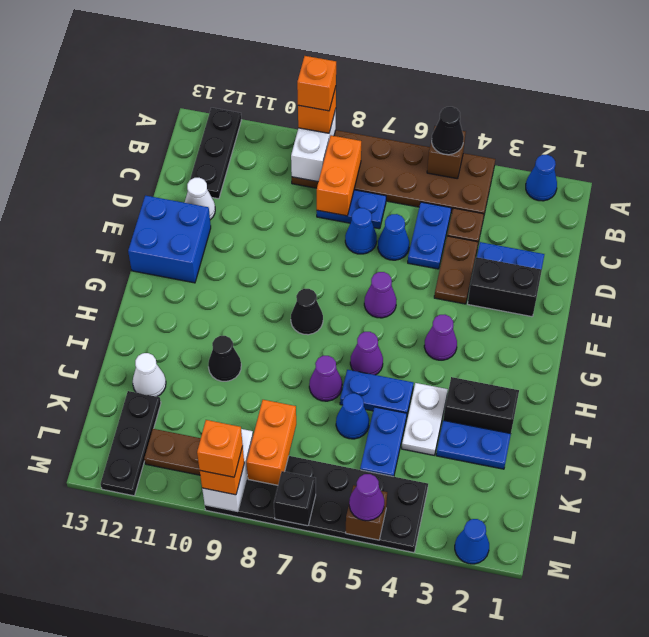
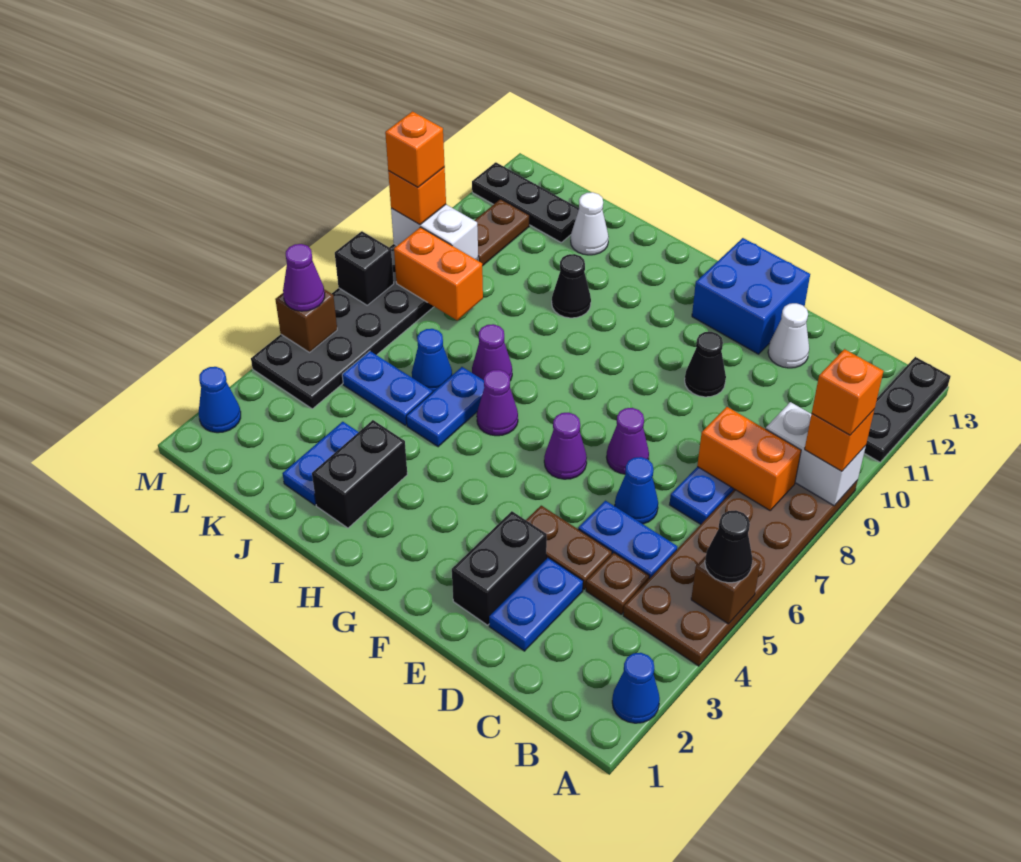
black 1x3 plate [190,108,242,199] -> black 1x3 plate turned to [864,357,950,462]
blue 1x1 cone [345,208,377,254] -> none
purple 1x1 cone [424,315,457,360] -> purple 1x1 cone moved to [607,408,649,474]
black 1x1 cone [291,289,323,335] -> black 1x1 cone moved to [685,332,726,397]
white 1x2 plate [402,383,448,455] -> none

